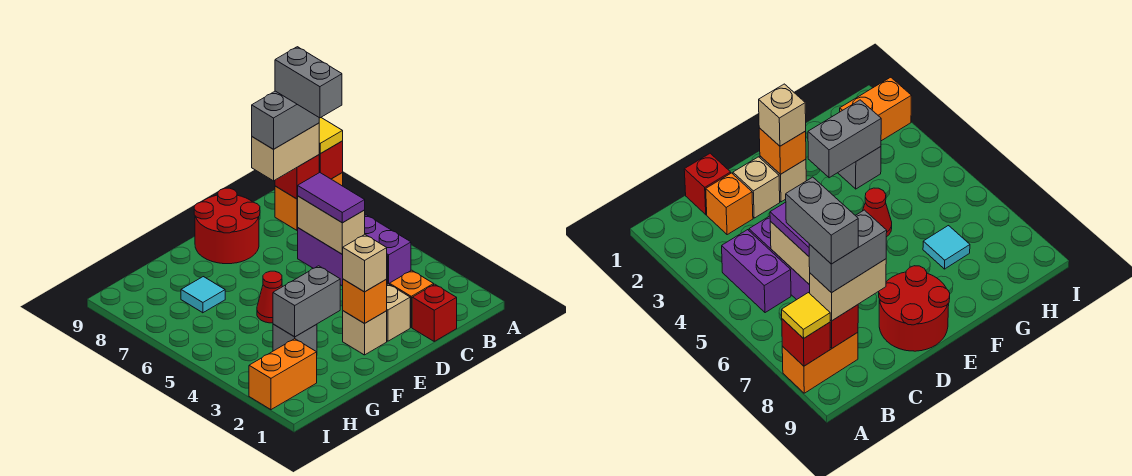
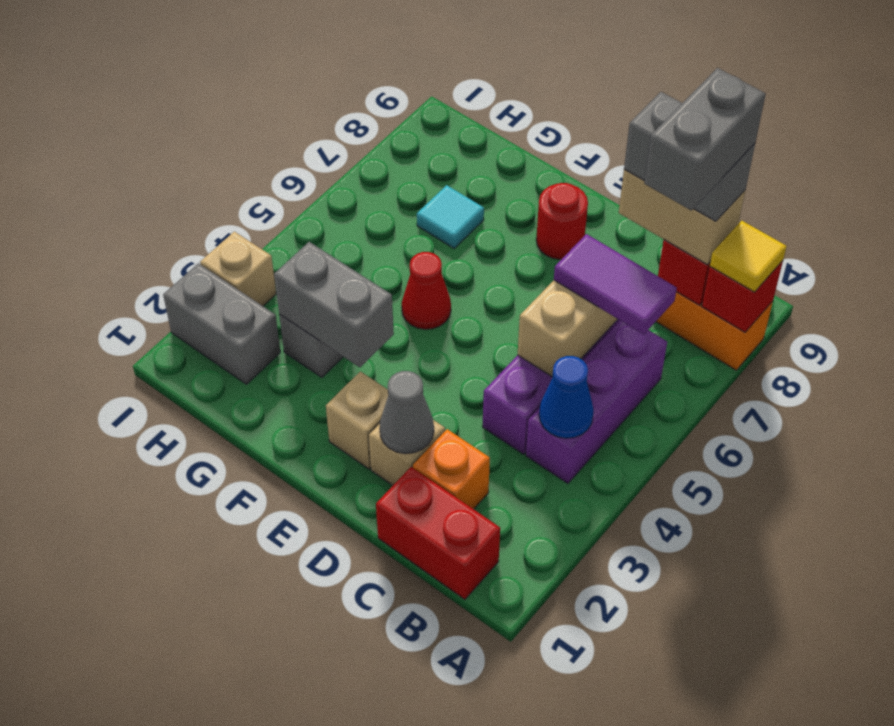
purple 1x2 brick [365,215,411,284] -> purple 1x3 brick [526,321,667,483]
none -> blue 1x1 cone [539,356,594,438]
red 1x1 brick [412,284,457,341] -> red 1x2 brick [376,467,500,599]
purple 1x2 tile [298,172,365,223] -> purple 1x2 tile turned to [554,234,677,335]
none -> grey 1x1 cone [380,371,434,454]
red 2x2 round brick [194,188,260,264] -> red 1x1 round brick [536,183,588,259]
orange 1x1 brick [343,279,387,324] -> none
tan 1x1 brick [342,235,387,292] -> tan 1x1 brick moved to [200,231,276,306]
orange 1x2 brick [249,339,317,410] -> grey 1x2 brick [163,263,280,384]

